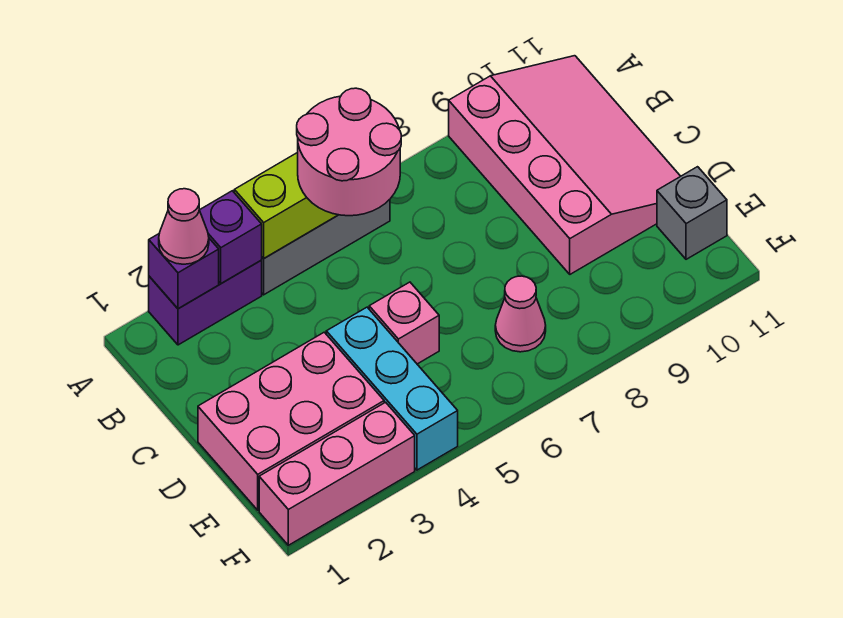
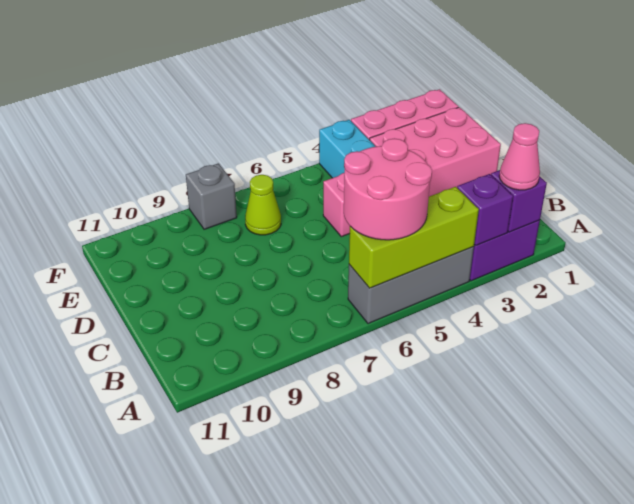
pink 3x4 slope [449,56,681,274] -> none
pink 1x1 cone [495,276,546,352] -> lime 1x1 cone [245,175,281,235]
grey 1x1 brick [657,167,727,259] -> grey 1x1 brick moved to [186,163,237,229]

